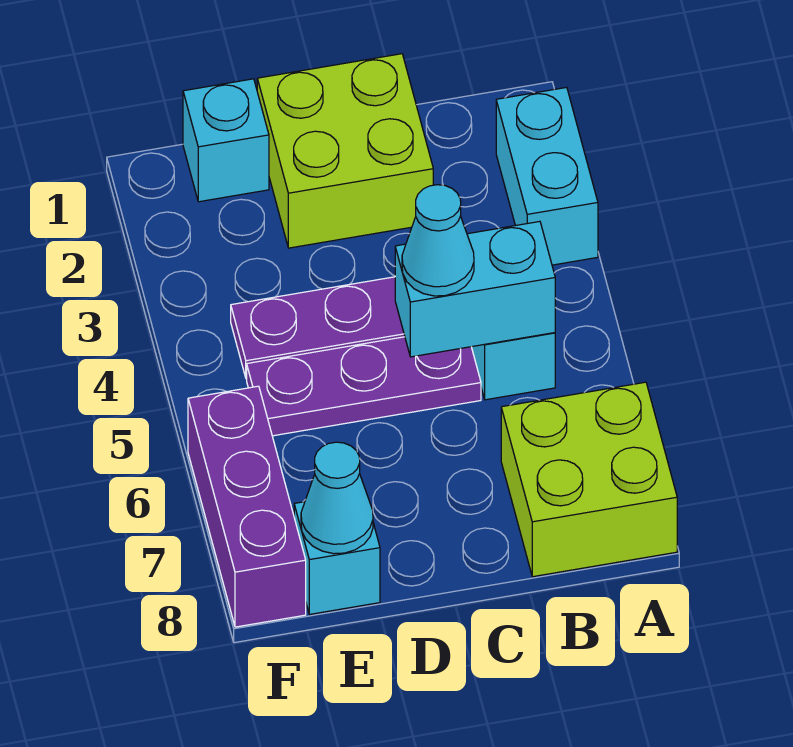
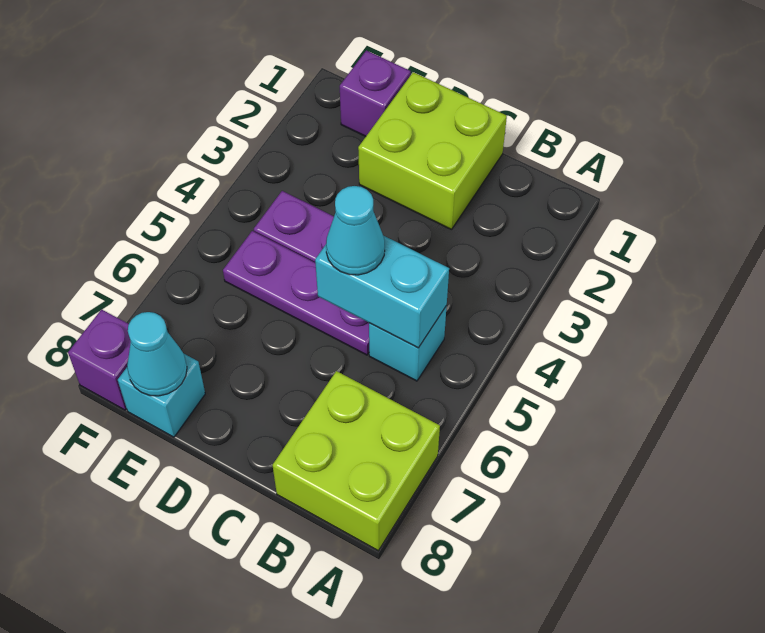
cyan 1x2 brick [496,87,598,265] -> none
cyan 1x1 brick [183,79,269,202] -> purple 1x1 brick [340,50,411,136]
purple 1x3 brick [188,386,306,627] -> purple 1x1 brick [68,309,131,410]

